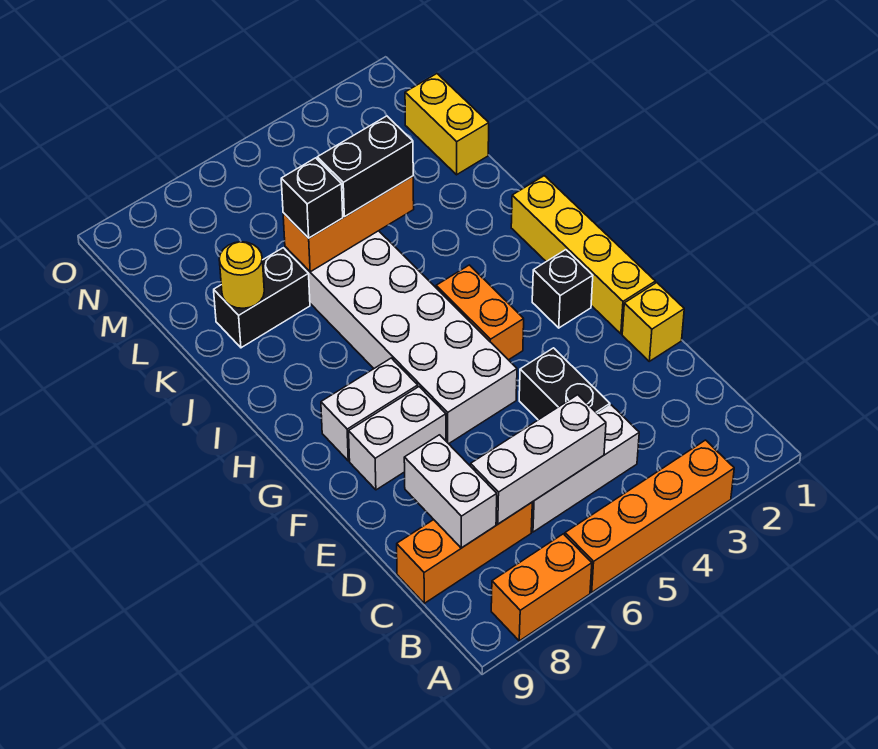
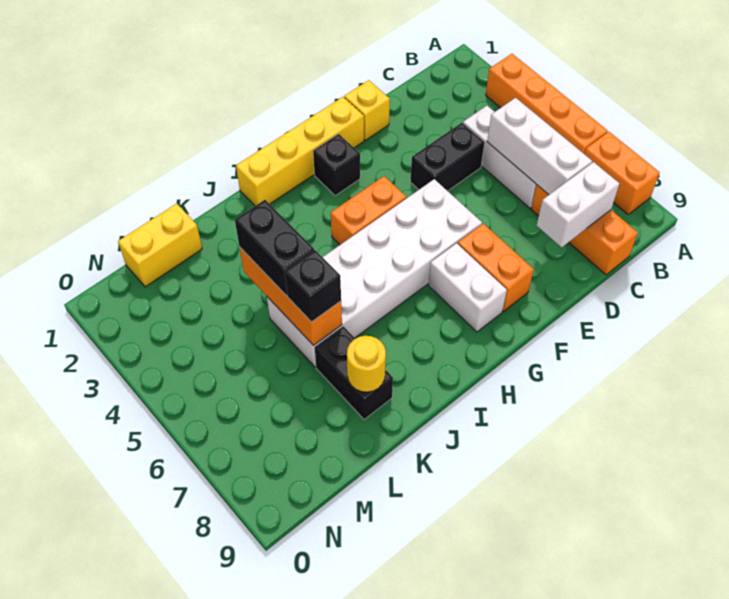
white 1x2 brick [349,387,446,490] -> orange 1x2 brick [458,224,534,311]

